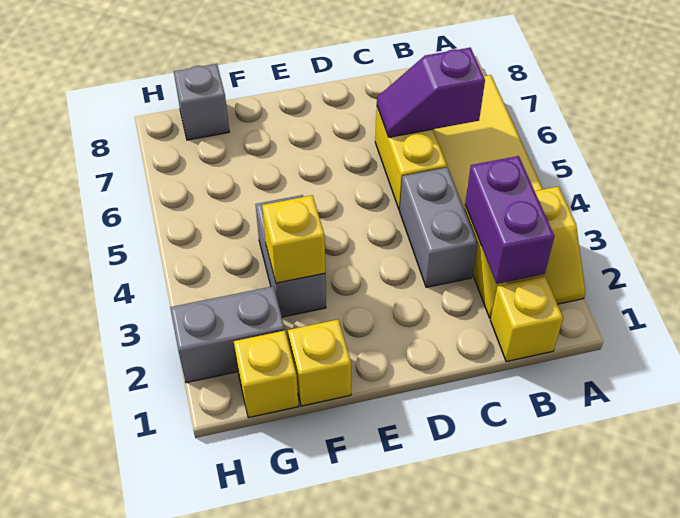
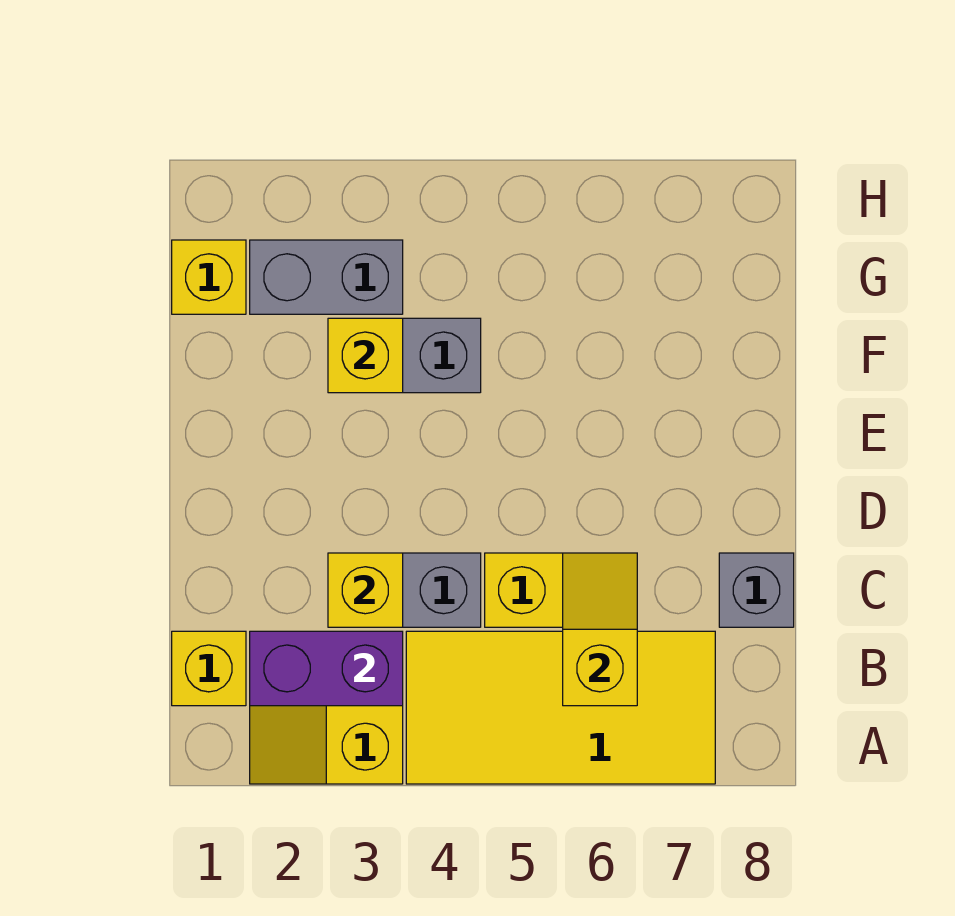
purple 1x2 slope [377,48,485,137] -> yellow 1x2 slope [563,553,637,706]
yellow 1x1 brick [288,320,351,406] -> yellow 1x1 brick moved to [328,553,403,627]
grey 1x2 brick [170,286,285,383] -> grey 1x2 brick turned to [250,240,403,314]
grey 1x1 brick [174,64,229,140] -> grey 1x1 brick moved to [719,553,794,627]

